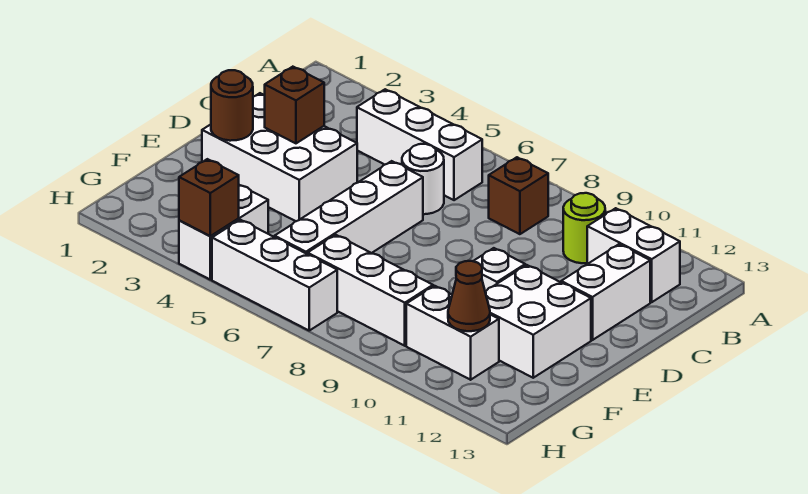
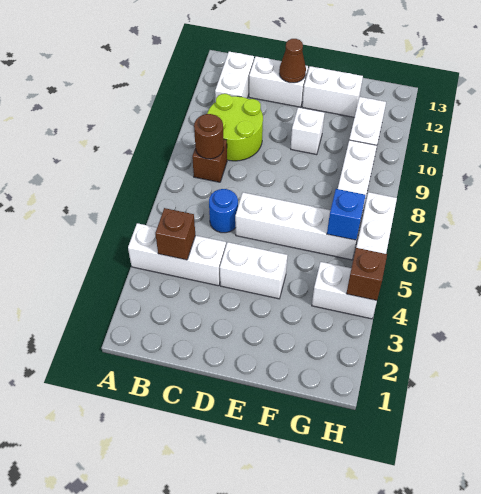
white 1x3 brick [357,89,482,200] -> white 1x3 brick turned to [128,223,226,286]
lime 1x1 round brick [563,193,605,263] -> lime 2x2 round brick [207,94,263,161]
white 1x1 round brick [402,144,444,214] -> blue 1x1 round brick [209,189,238,233]
white 2x3 brick [202,93,357,221] -> white 1x2 brick [220,242,287,299]
brown 1x1 brick [265,67,324,143] -> brown 1x1 brick moved to [155,208,195,260]
brown 1x1 round brick [211,70,253,141] -> brown 1x1 round brick moved to [194,114,224,159]
white 2x2 brick [485,265,591,378] -> white 1x2 brick [302,66,363,117]
none -> blue 1x1 brick [327,189,366,240]
brown 1x1 cone [448,261,490,331] -> brown 1x1 cone moved to [279,39,306,83]

